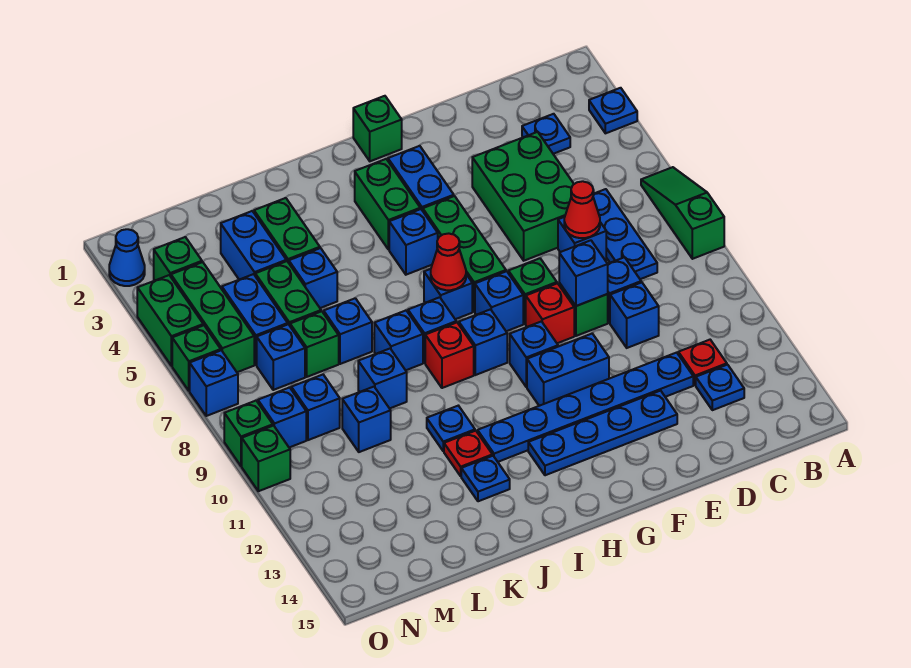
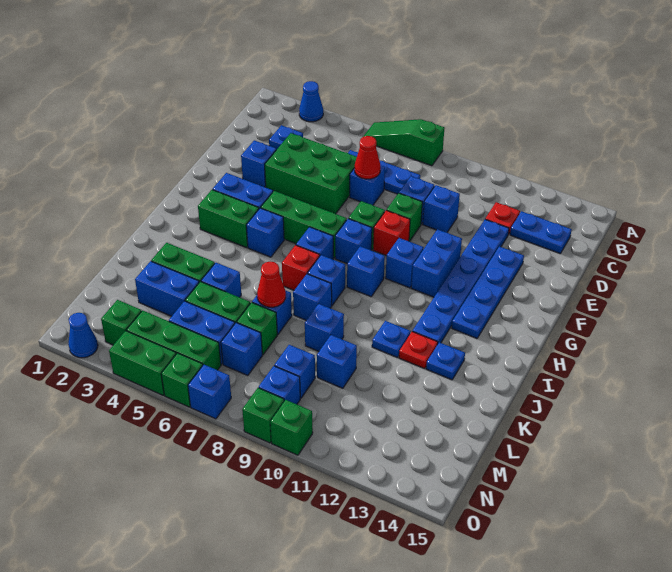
blue 1x1 plate [589,88,637,133] -> blue 1x1 cone [299,81,323,122]
blue 1x1 plate [696,365,744,410] -> blue 1x2 plate [510,211,572,254]
blue 1x1 brick [559,240,608,306] -> blue 1x1 brick moved to [241,140,276,187]
green 1x1 brick [353,96,402,161] -> none
red 1x1 cone [431,233,466,290] -> red 1x1 cone moved to [257,262,286,307]
red 1x1 brick [425,322,474,388] -> red 1x1 brick moved to [282,245,320,290]

